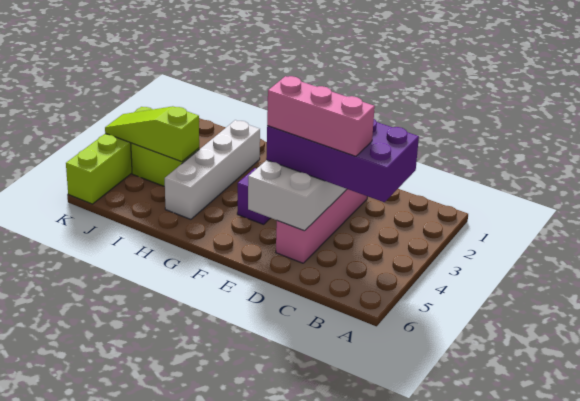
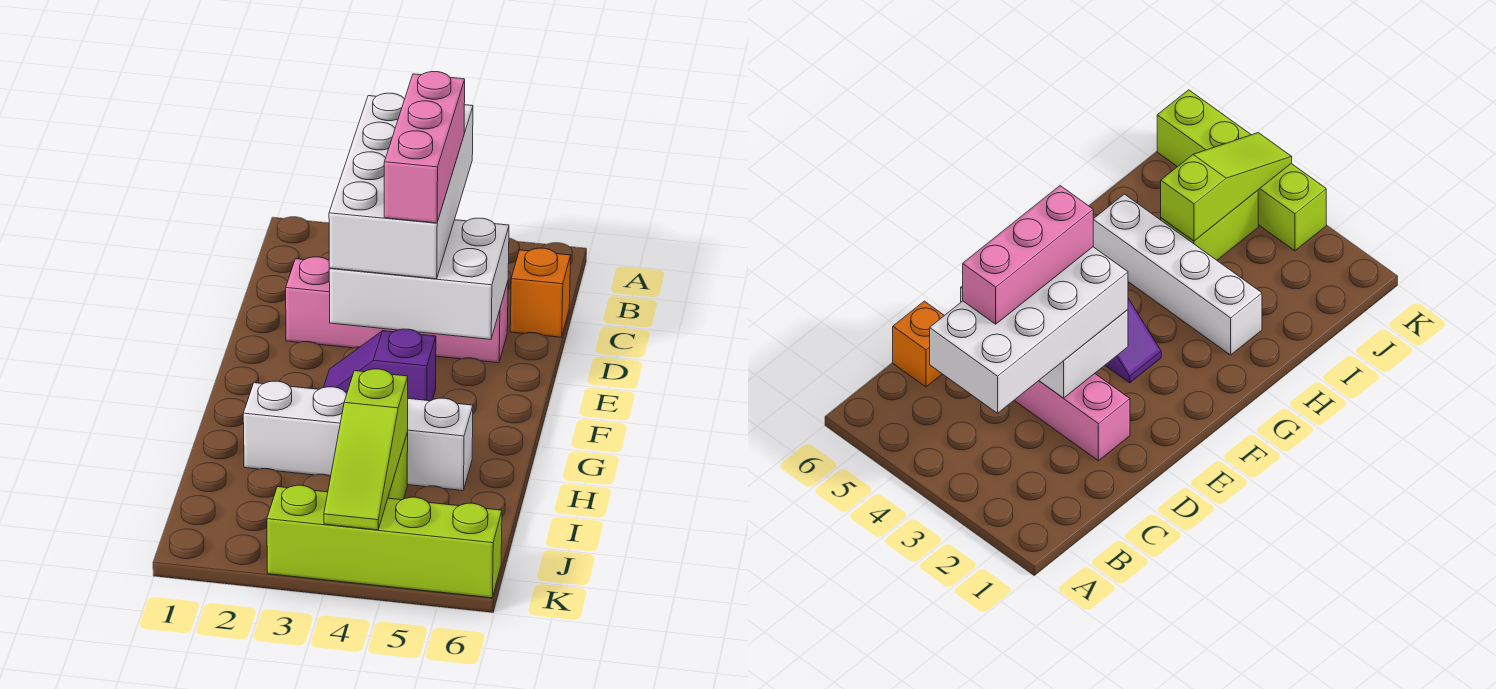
purple 2x4 brick [266,119,419,202] -> white 2x4 brick [329,93,473,279]
none -> orange 1x1 brick [510,248,571,337]

